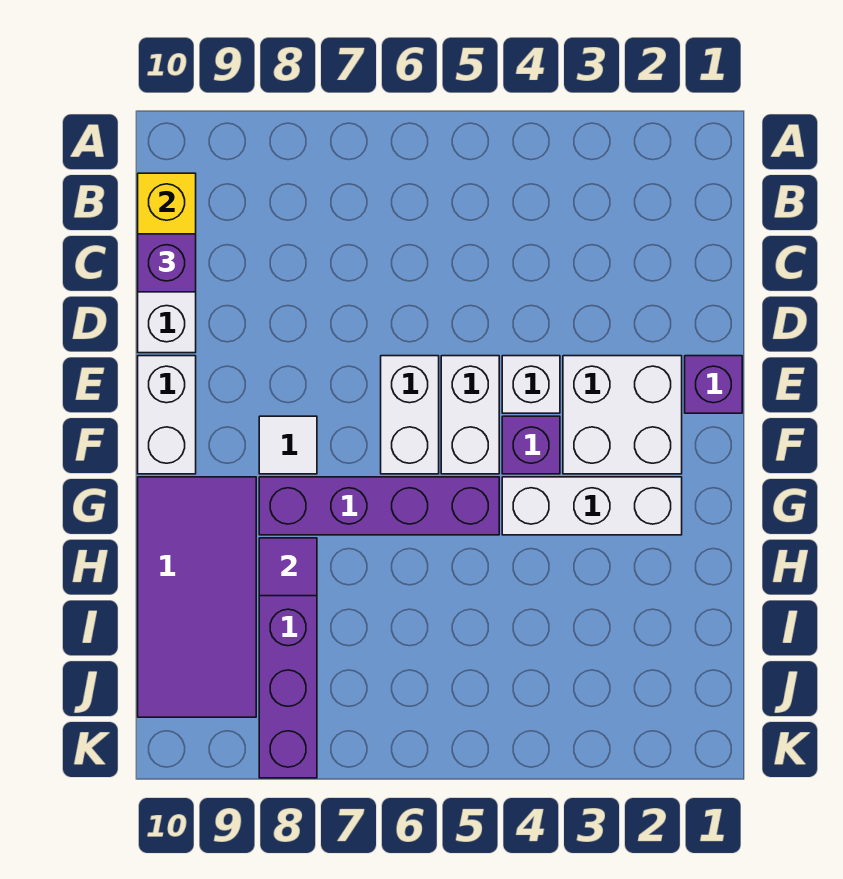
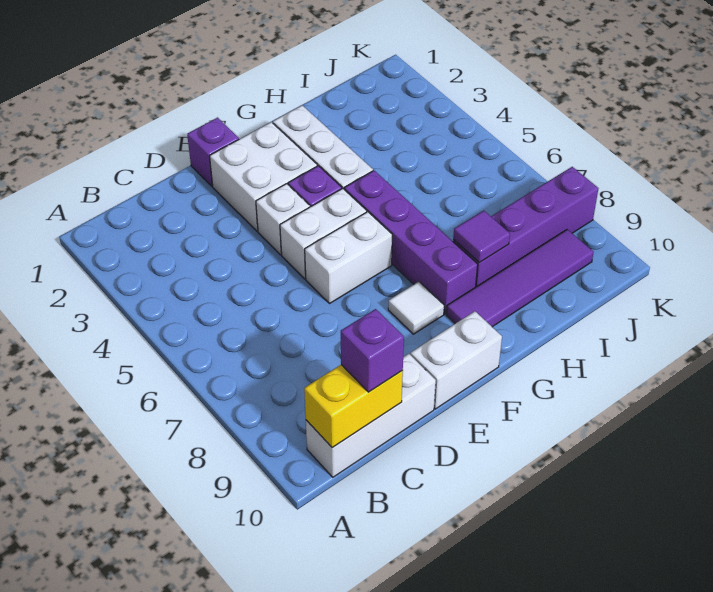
purple 2x4 tile [138,477,256,717] -> purple 1x4 tile [446,230,594,327]

